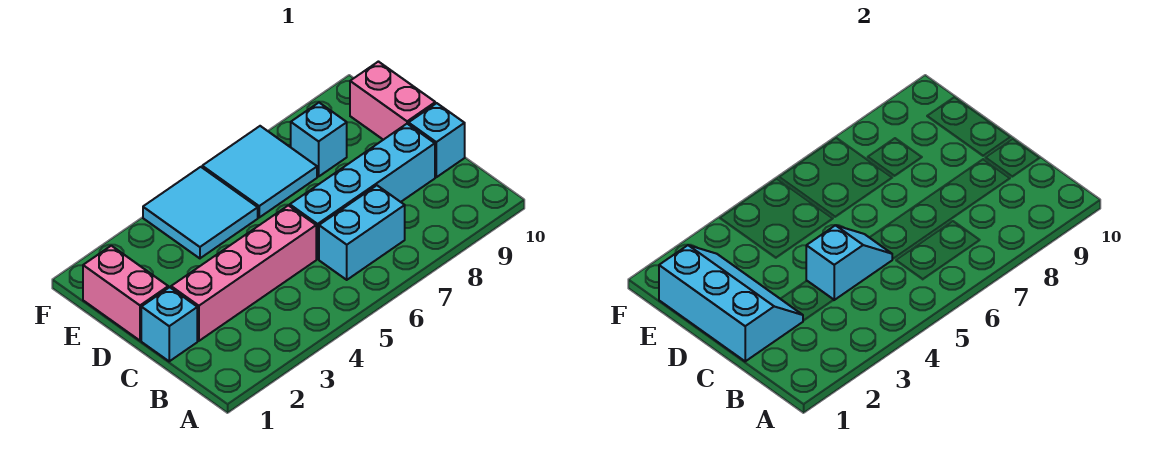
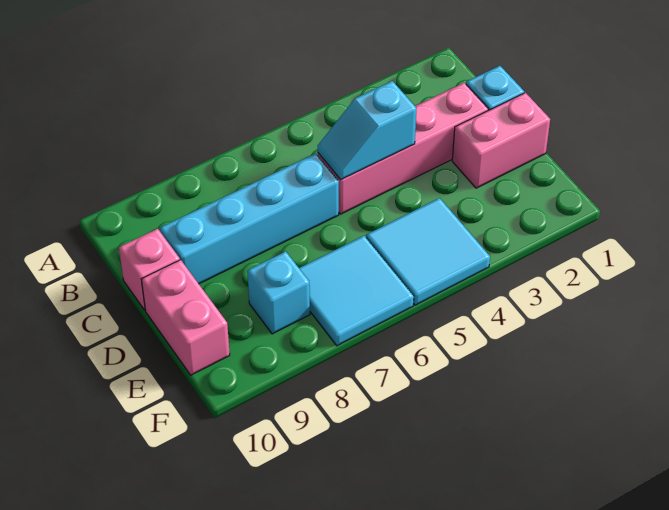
cyan 1x2 brick [319,185,405,280] -> none
cyan 2x3 slope [659,245,803,361] -> none
cyan 1x1 brick [409,103,465,177] -> pink 1x1 brick [119,229,180,310]
pink 1x2 brick [83,246,168,341] -> pink 1x2 brick turned to [452,93,550,188]

